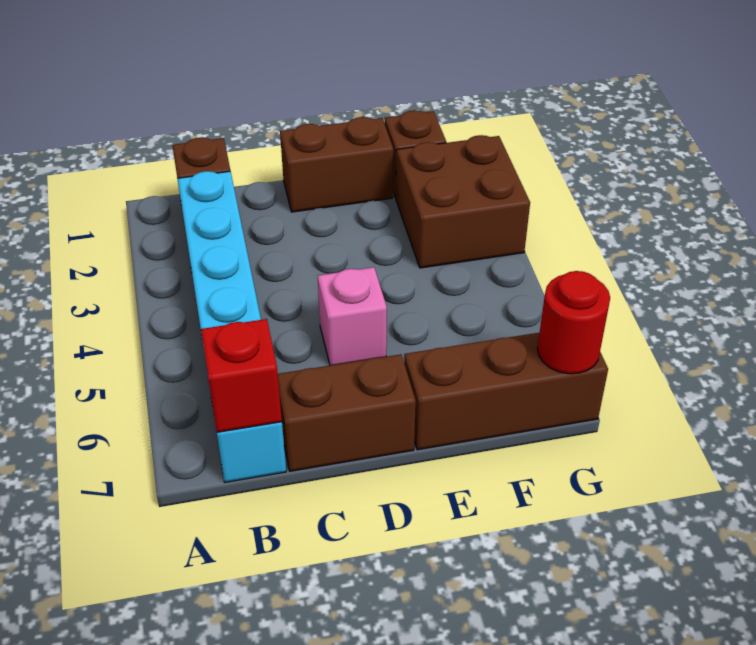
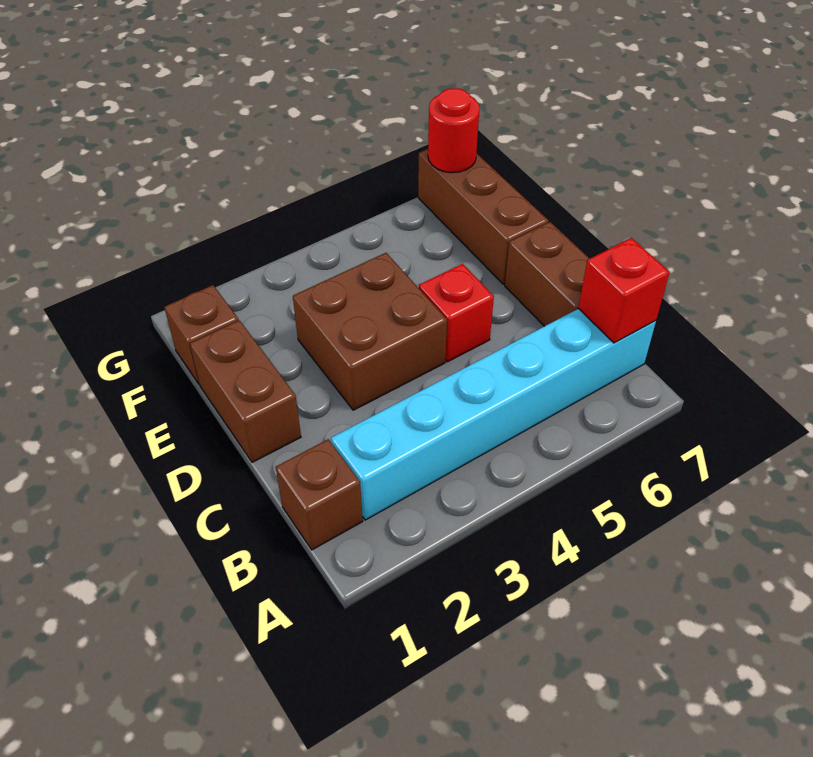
pink 1x1 brick [318,267,387,365] -> red 1x1 brick [419,264,494,362]
brown 2x2 brick [396,135,530,268] -> brown 2x2 brick moved to [293,253,447,410]

